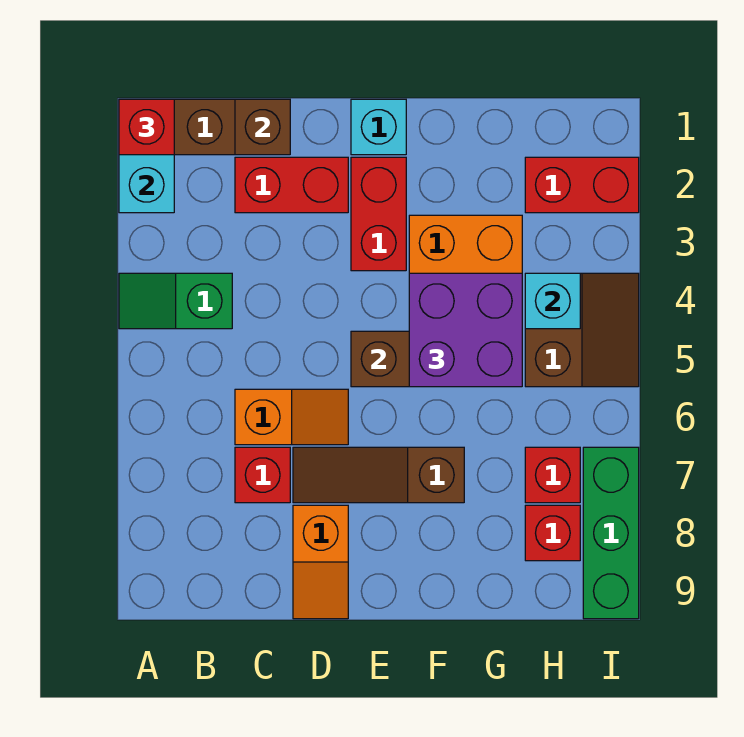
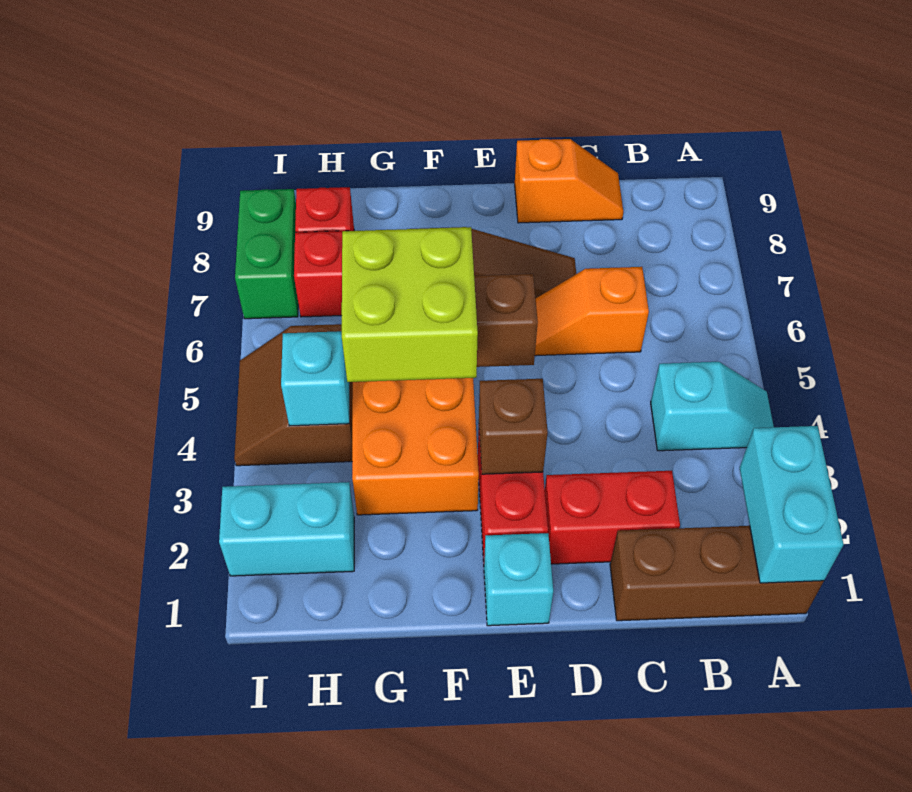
red 1x1 brick [119,99,174,155] -> none
green 1x2 slope [119,273,232,329] -> cyan 1x2 slope [651,362,774,451]
brown 1x1 brick [235,99,290,155] -> brown 1x1 brick moved to [479,379,548,474]
red 1x1 brick [235,447,290,503] -> none
orange 1x2 slope [293,505,348,619] -> orange 1x2 slope turned to [515,139,623,223]
purple 2x2 brick [409,273,522,387] -> lime 2x2 brick [342,227,478,382]
red 1x2 brick [525,157,639,213] -> cyan 1x2 brick [219,482,354,576]
green 1x3 brick [583,447,639,619] -> green 1x2 brick [235,189,298,319]

